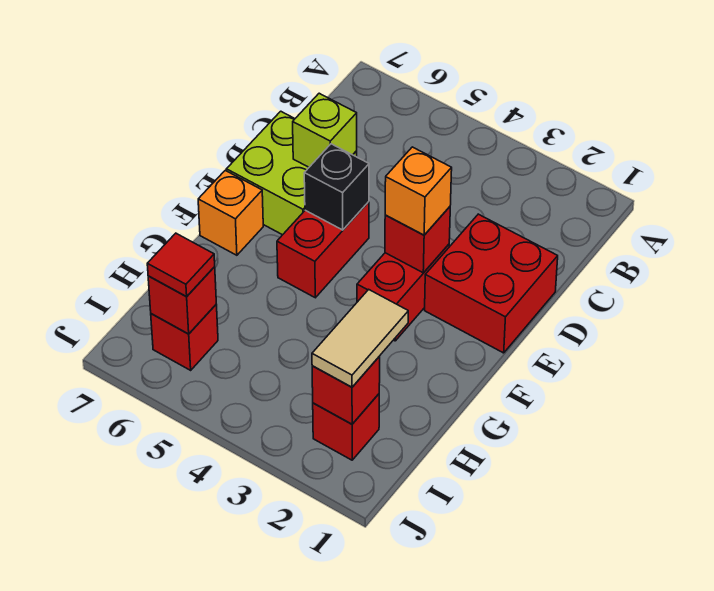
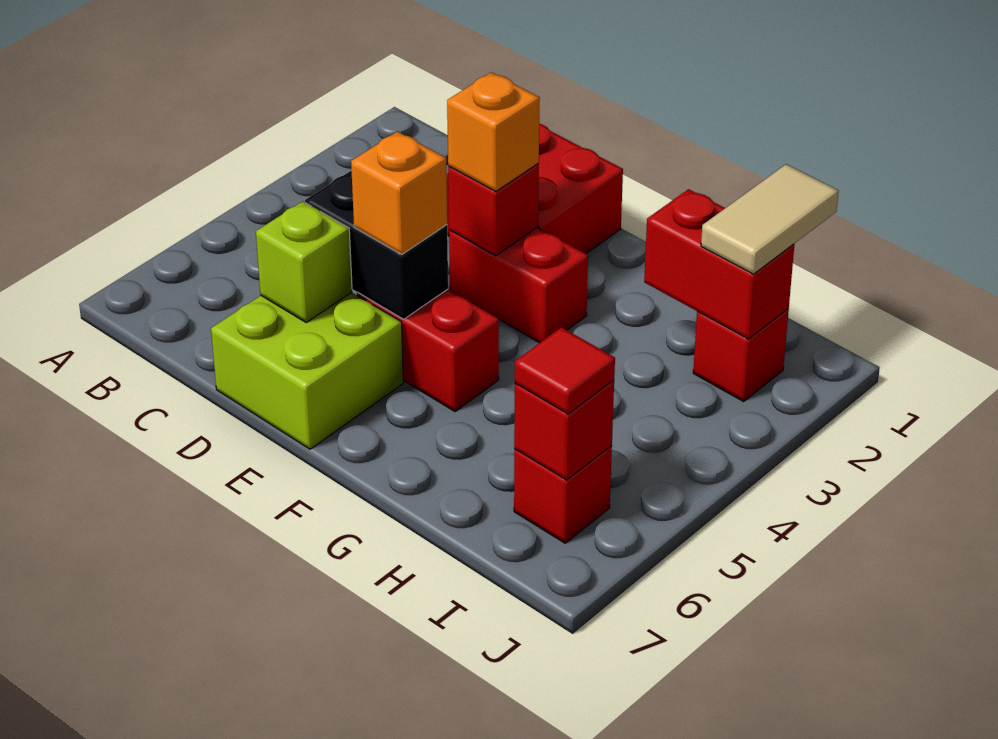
black 1x1 brick [304,144,369,230] -> black 1x2 brick [305,171,448,319]
orange 1x1 brick [198,170,263,255] -> orange 1x1 brick moved to [351,132,447,255]
tan 1x2 tile [312,290,408,387] -> tan 1x2 tile turned to [701,164,839,274]
red 1x1 brick [312,356,380,424] -> red 1x2 brick [644,189,794,339]

